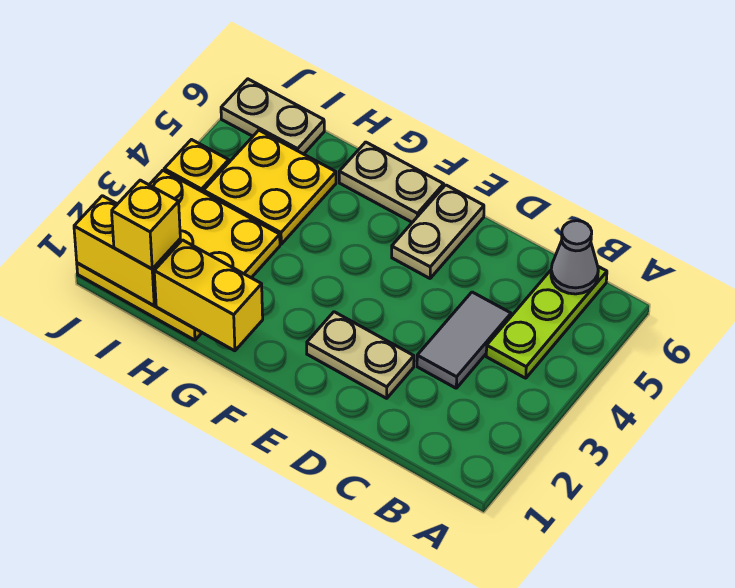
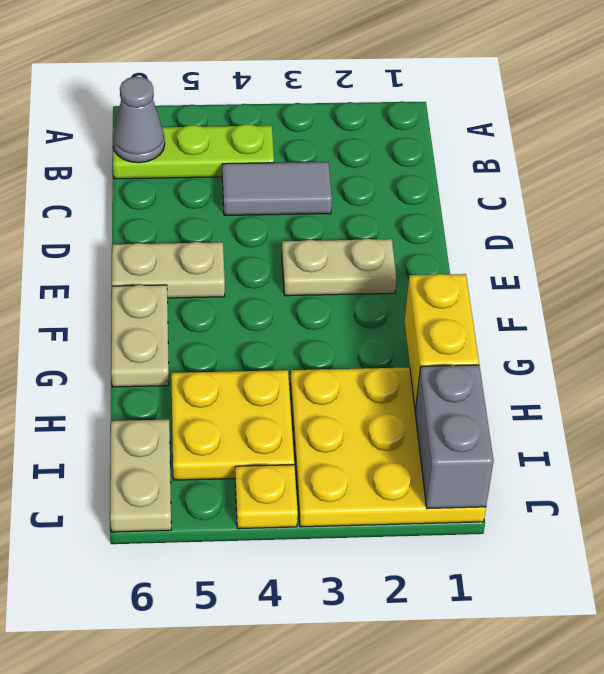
tan 1x2 plate [307,312,414,398] -> tan 1x2 plate turned to [282,238,397,296]
yellow 1x2 brick [74,196,181,306] -> grey 1x2 brick [415,365,494,509]
yellow 1x1 brick [112,180,180,269] -> none

